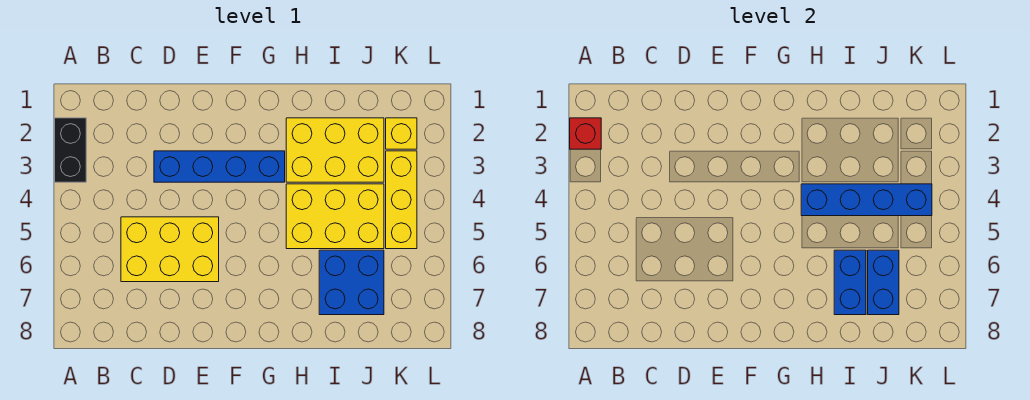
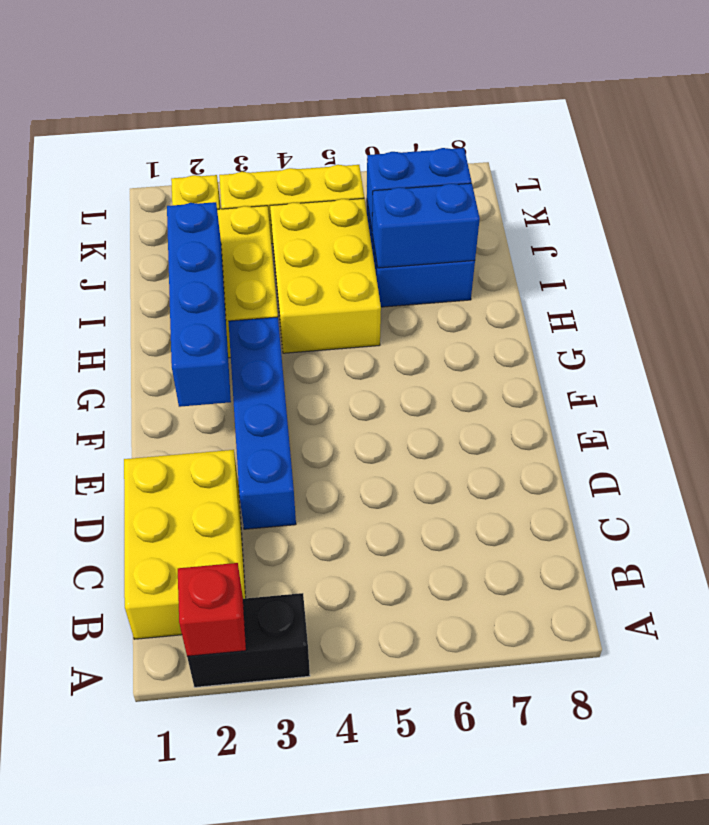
yellow 2x3 brick [121,217,219,282] -> yellow 2x3 brick moved to [124,450,246,639]
blue 1x4 brick [801,184,932,216] -> blue 1x4 brick moved to [167,202,231,407]

